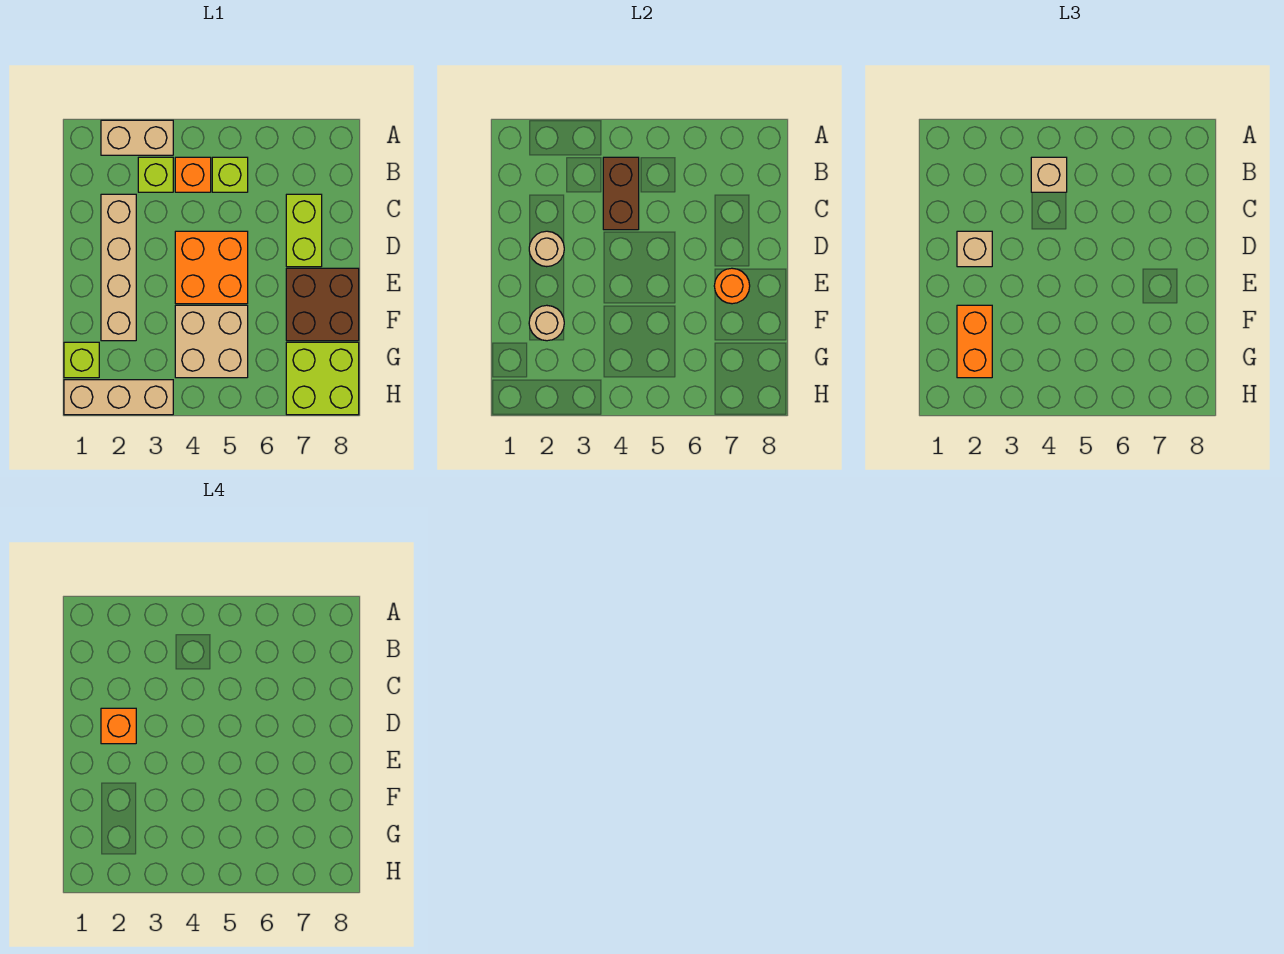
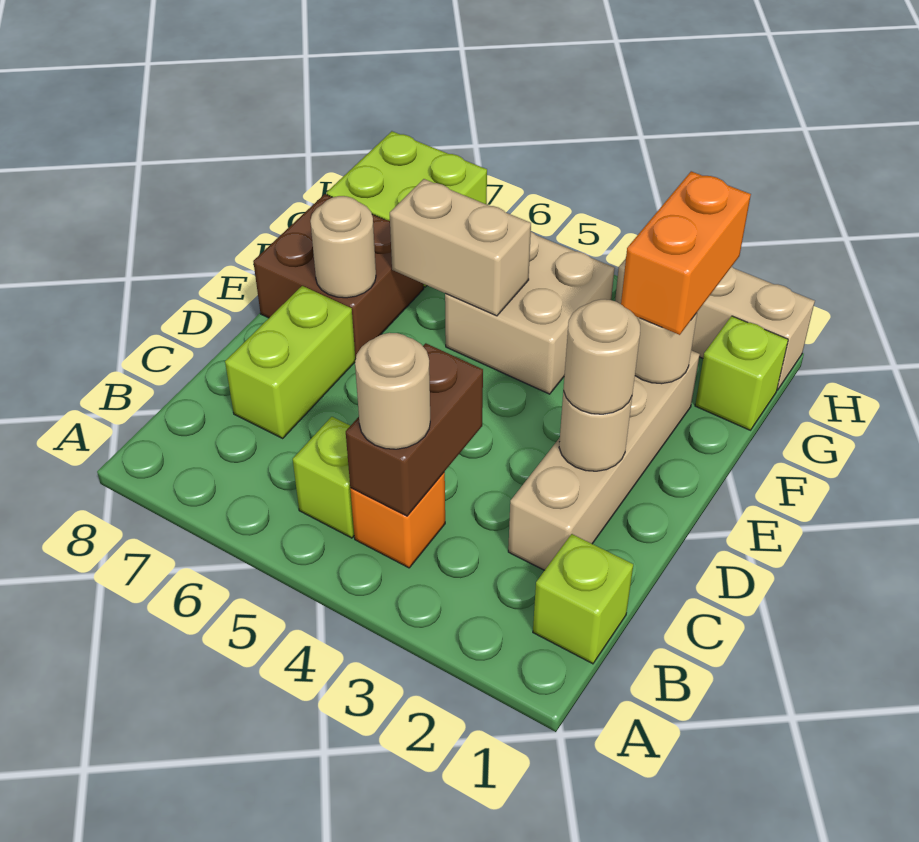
tan 1x2 brick [101,120,173,155] -> tan 1x2 brick moved to [390,179,531,316]
lime 1x1 brick [138,157,173,192] -> lime 1x1 brick moved to [533,534,633,664]
tan 1x1 brick [1031,157,1067,192] -> tan 1x1 round brick [355,333,430,449]
tan 1x1 brick [957,231,992,267] -> tan 1x1 round brick [563,299,640,414]
orange 1x1 brick [101,708,136,744] -> none
orange 2x2 brick [175,231,248,304] -> none
orange 1x1 round brick [714,268,750,304] -> tan 1x1 round brick [310,196,376,298]

